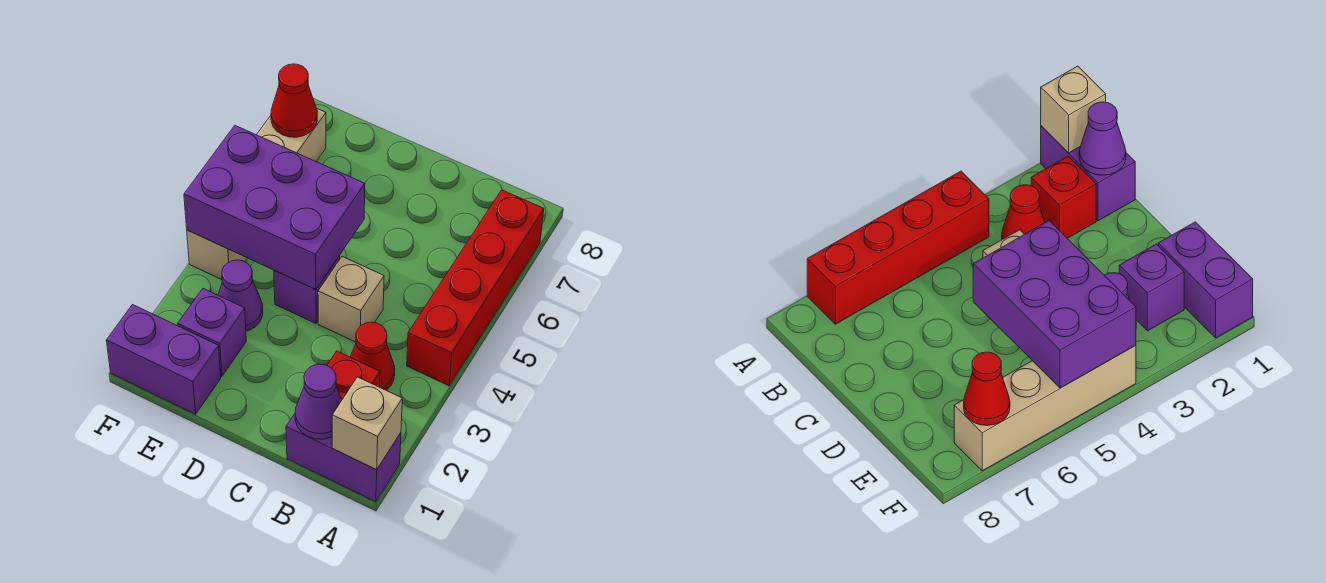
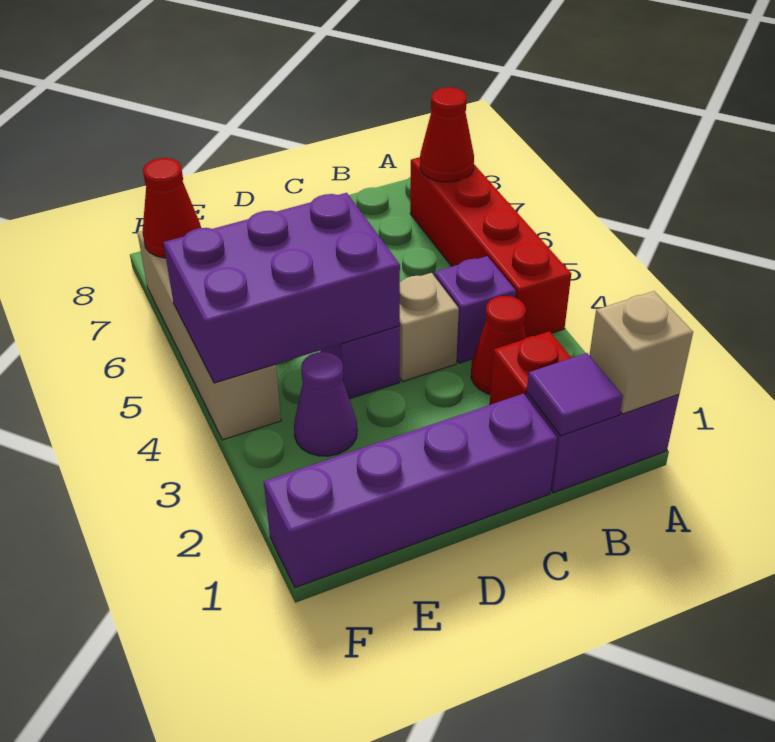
none -> red 1x1 cone [420,87,474,182]
purple 1x1 cone [295,364,342,439] -> purple 1x1 tile [527,353,623,436]
purple 1x2 brick [106,305,221,414] -> purple 1x4 brick [264,394,557,588]
purple 1x1 brick [178,289,246,377] -> purple 1x1 brick moved to [434,256,516,363]

